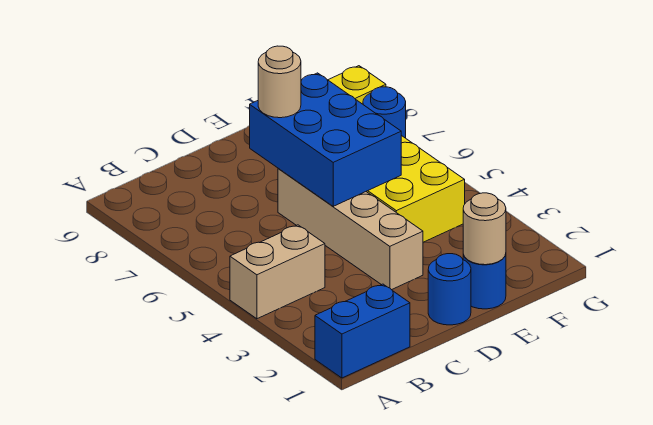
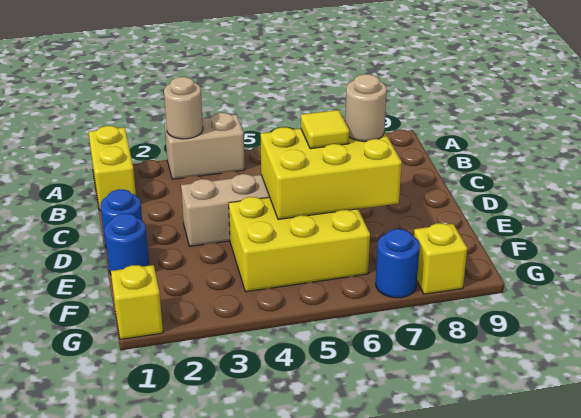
blue 1x2 brick [315,284,410,378] -> yellow 1x2 brick [89,126,136,210]
tan 1x2 brick [230,225,325,319] -> tan 1x2 brick turned to [165,113,245,179]
blue 2x3 brick [250,73,401,206] -> yellow 2x3 brick [260,127,402,219]
none -> yellow 1x1 tile [301,110,349,149]
tan 1x1 round brick [463,193,506,265] -> tan 1x1 round brick moved to [164,77,203,139]
none -> yellow 1x1 brick [111,265,163,339]

